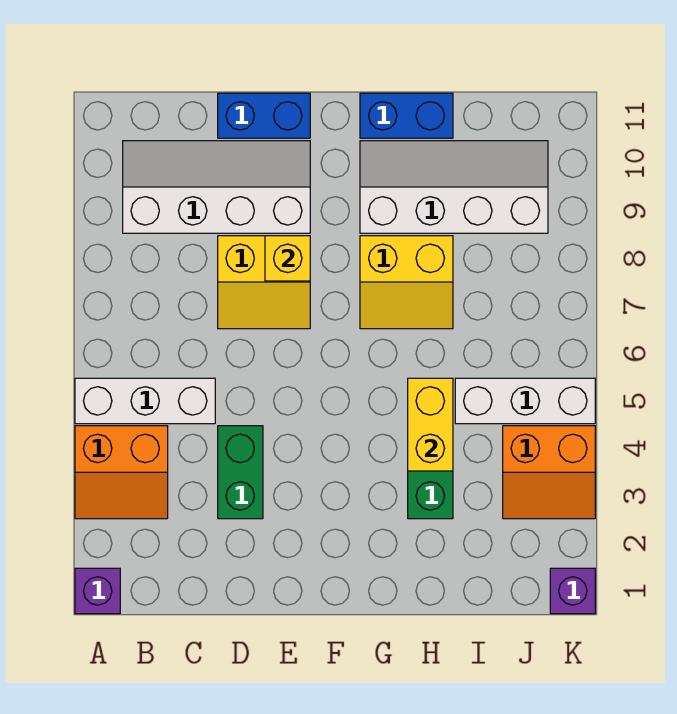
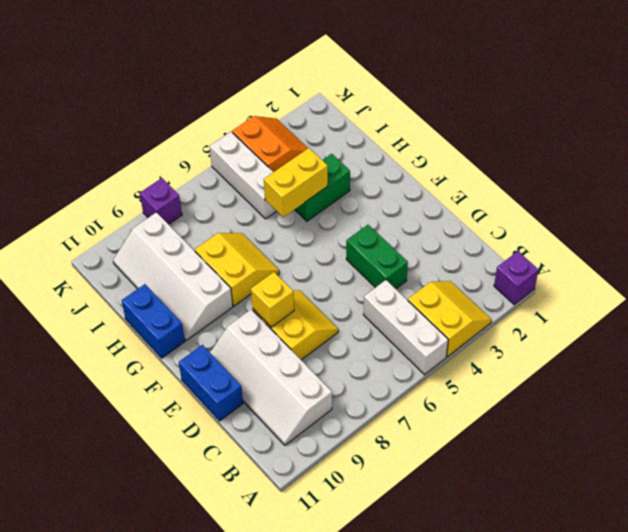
orange 2x2 slope [75,426,168,519] -> yellow 2x2 slope [408,281,492,357]
green 1x2 brick [218,426,263,519] -> green 1x2 brick turned to [346,225,408,289]
purple 1x1 brick [550,568,595,614] -> purple 1x1 brick moved to [140,178,182,224]

